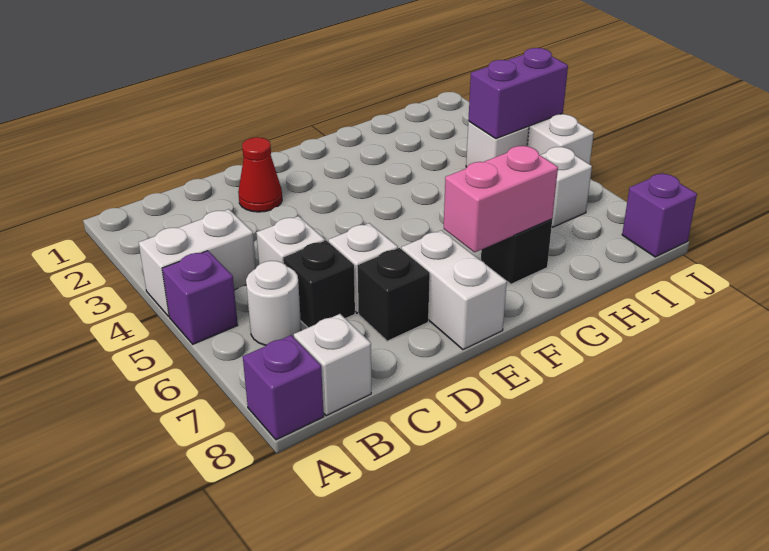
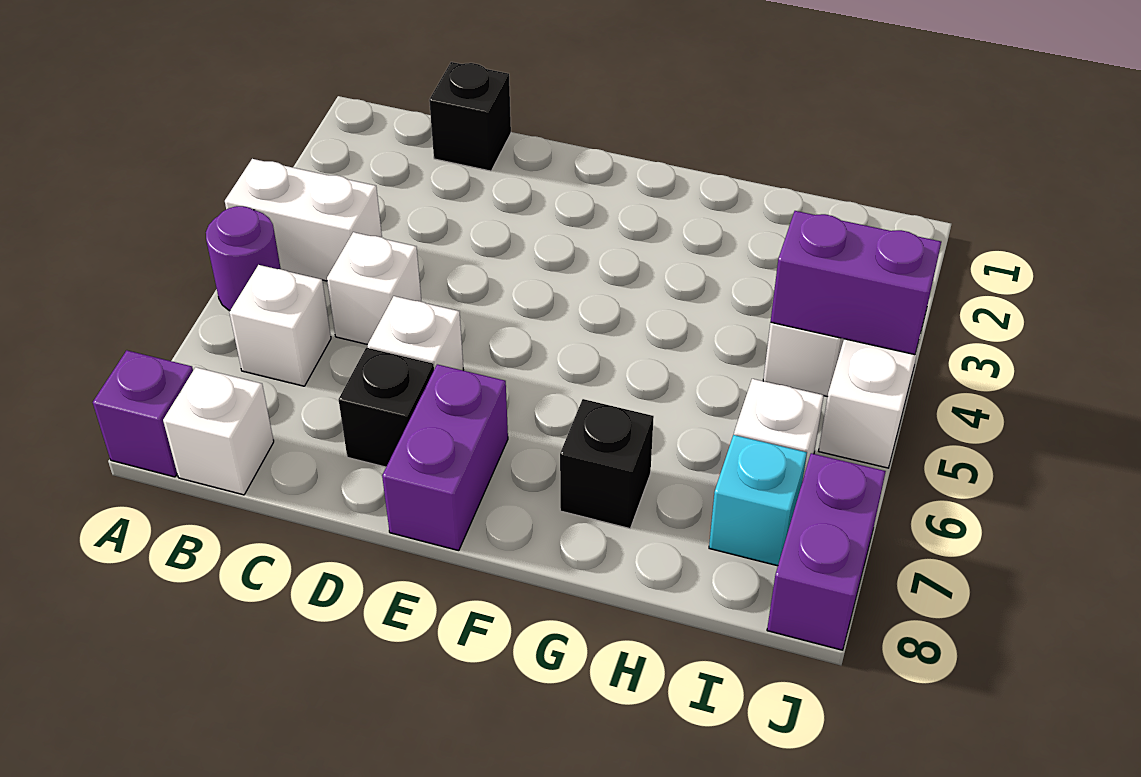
purple 1x1 brick [162,251,238,344] -> purple 1x1 round brick [206,206,281,311]
white 1x1 round brick [246,261,301,345] -> white 1x1 brick [229,265,331,386]
black 1x1 brick [283,241,355,327] -> black 1x1 brick moved to [429,62,511,171]
red 1x1 cone [238,137,282,212] -> none
white 1x2 brick [401,230,507,350] -> purple 1x2 brick [382,364,508,551]
pink 1x2 brick [444,146,558,252] -> none
none -> cyan 1x1 brick [709,435,807,566]
purple 1x1 brick [622,173,697,257] -> purple 1x2 brick [767,453,886,650]

